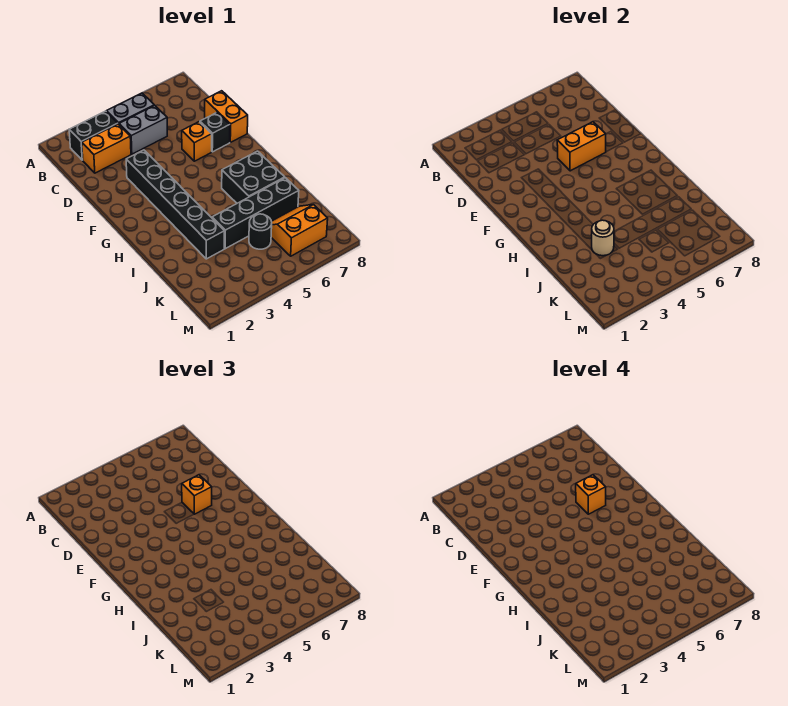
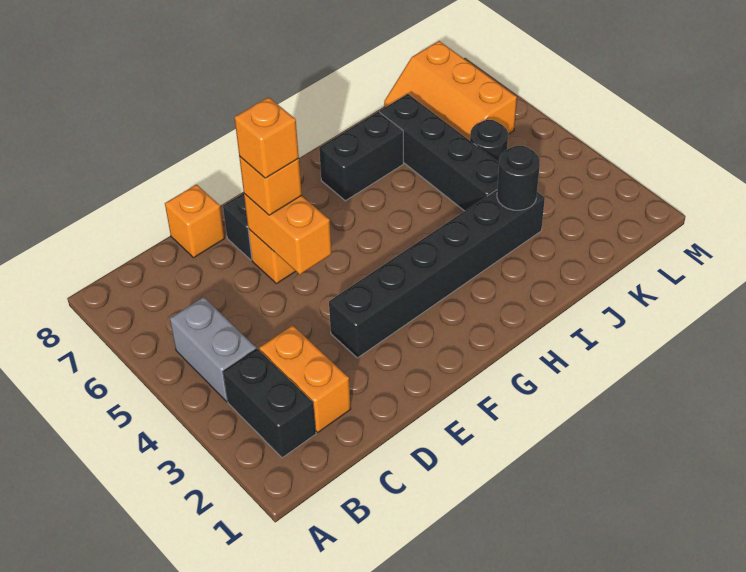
grey 1x2 brick [119,105,167,154] -> none
orange 1x2 brick [205,91,248,142] -> orange 1x1 brick [165,185,225,258]
black 2x2 brick [222,151,285,203] -> black 1x2 brick [319,112,403,201]
tan 1x1 round brick [592,220,614,256] -> black 1x1 round brick [497,146,540,210]
orange 2x2 slope [271,205,328,256] -> orange 2x3 slope [384,41,517,140]

